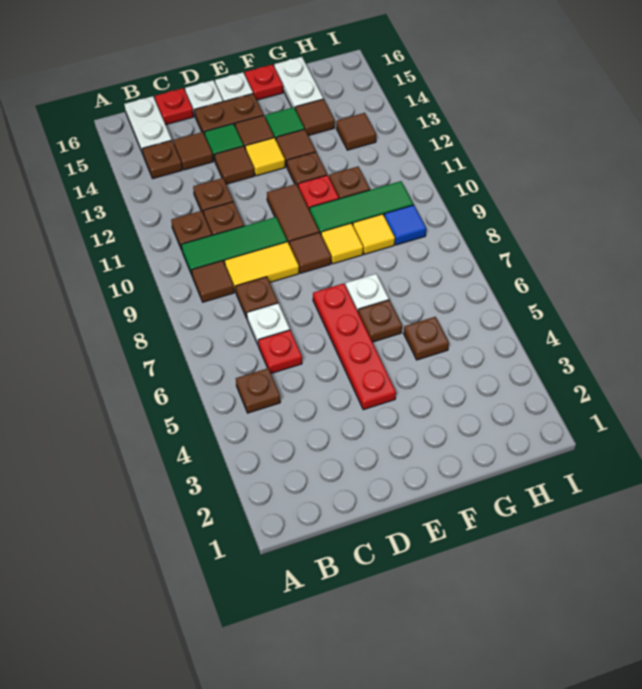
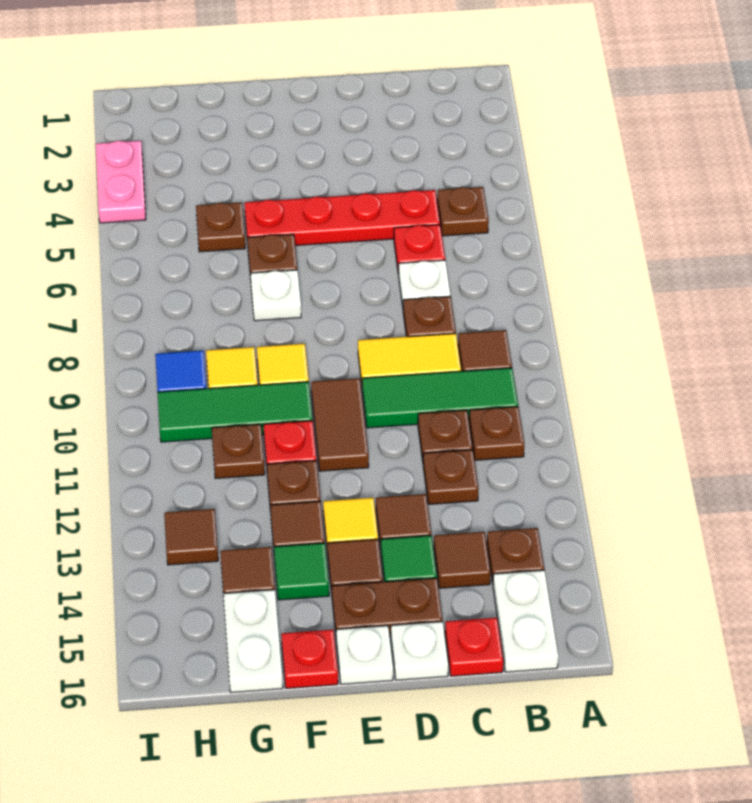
red 1x4 plate [313,283,396,410] -> red 1x4 plate turned to [244,190,440,246]
brown 1x1 tile [289,232,331,273] -> none
none -> pink 1x2 plate [96,141,146,223]

